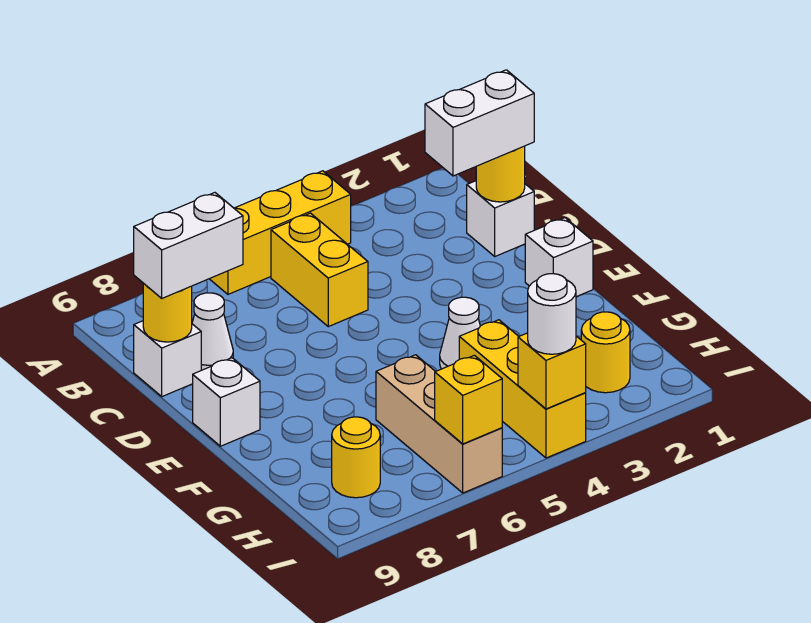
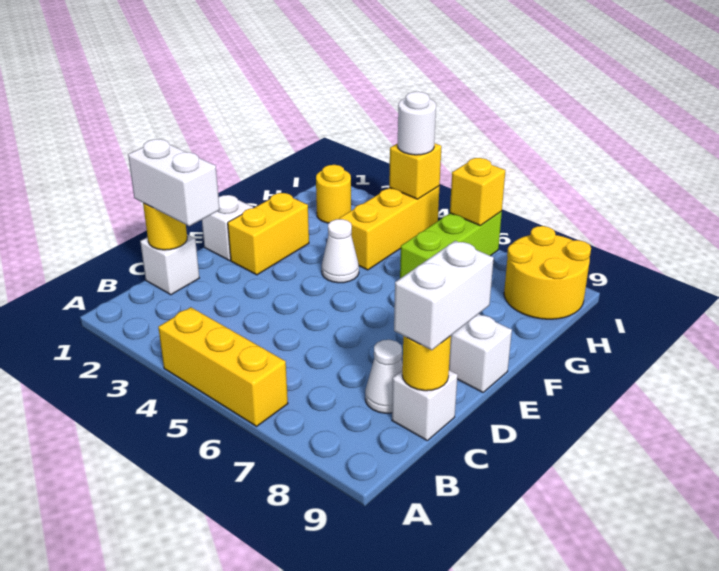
yellow 1x2 brick [271,213,368,327] -> yellow 1x2 brick moved to [228,193,309,275]
white 1x2 brick [134,193,243,298] -> white 1x2 brick turned to [394,241,494,350]
tan 1x3 brick [376,355,502,493] -> lime 1x3 brick [400,211,502,278]
yellow 1x1 round brick [332,417,380,498] -> yellow 2x2 round brick [504,226,591,319]

